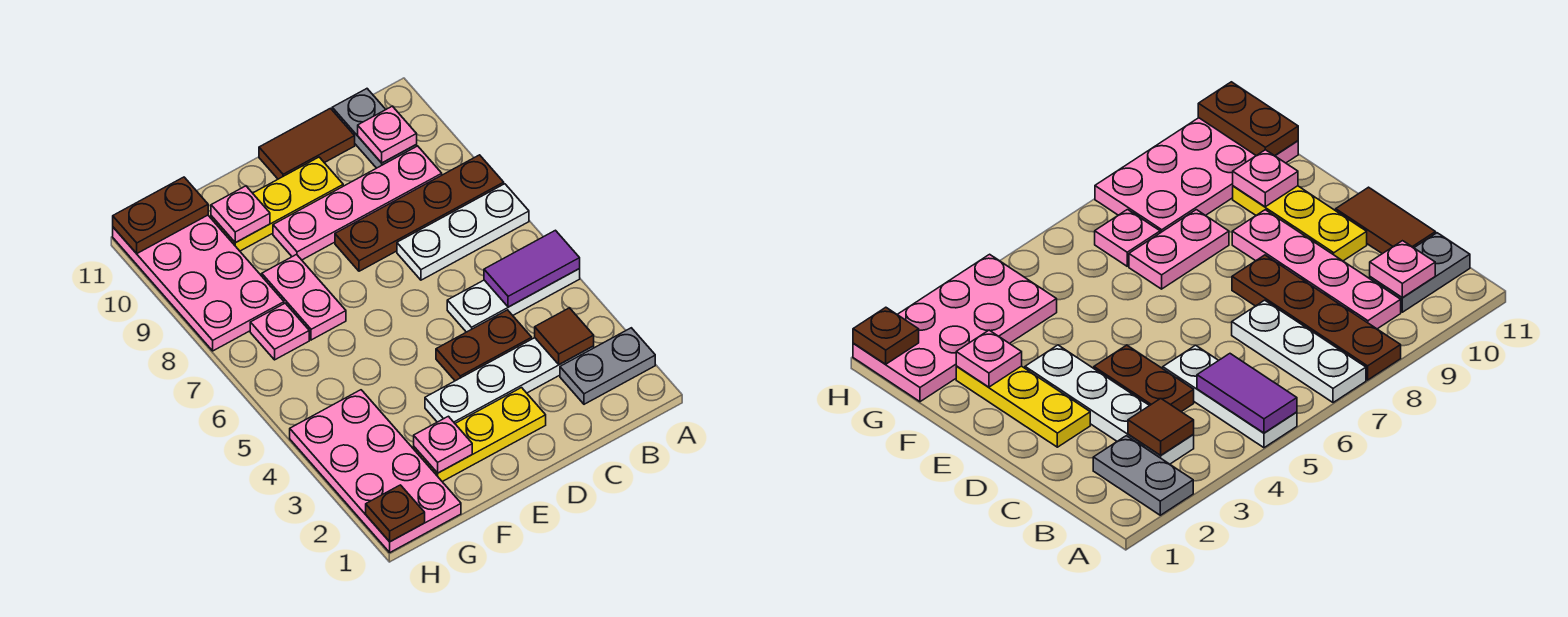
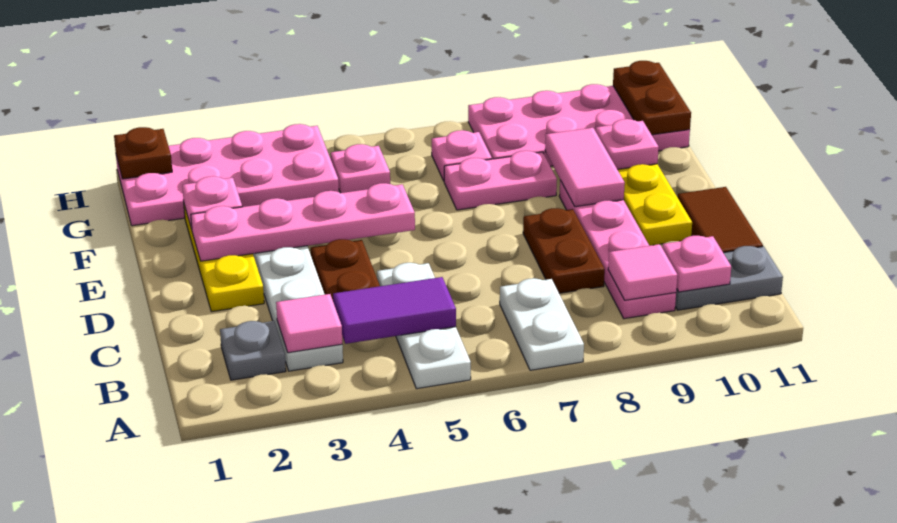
grey 1x2 plate [560,328,655,404] -> grey 1x1 plate [220,321,286,380]
purple 1x2 tile [484,230,580,307] -> purple 1x2 tile turned to [333,277,456,344]
white 1x3 plate [397,184,529,280] -> white 1x2 plate [500,278,584,370]
brown 1x4 plate [335,155,504,271] -> brown 1x2 plate [523,208,605,293]
brown 1x1 tile [535,308,594,365] -> pink 1x1 tile [276,294,342,353]
none -> pink 1x1 tile [608,244,677,300]
none -> pink 1x4 plate [191,183,415,261]
none -> pink 1x2 tile [545,128,625,207]
none -> pink 1x1 plate [331,144,390,193]

